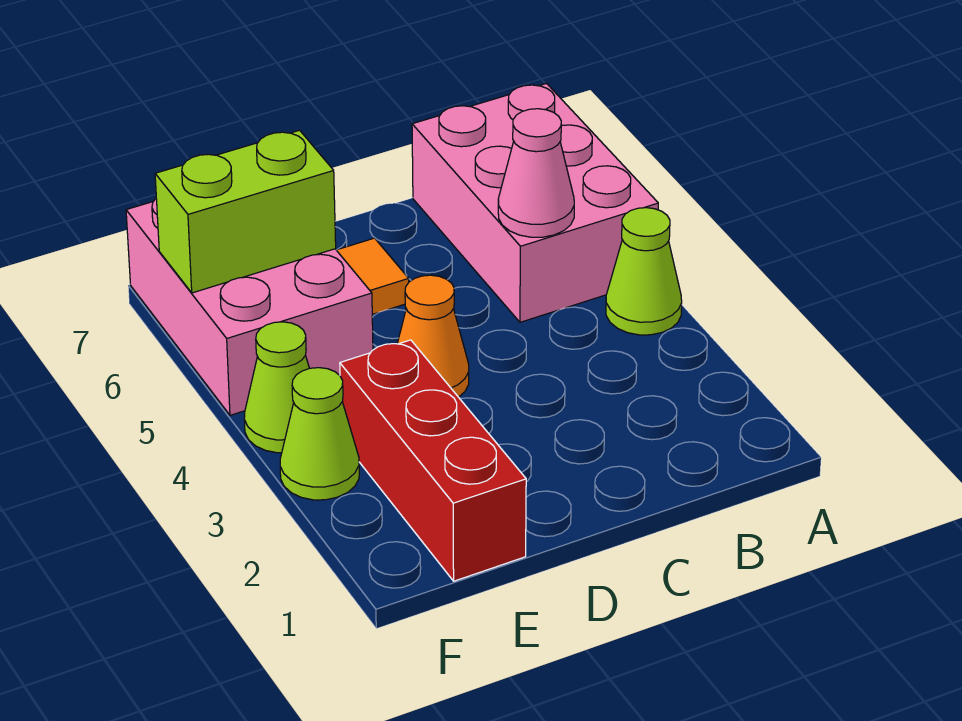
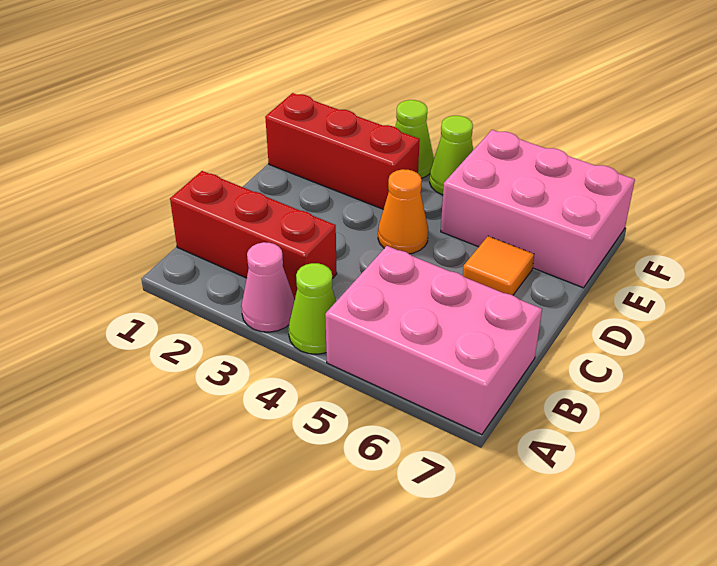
none -> red 1x3 brick [170,171,337,299]
pink 1x1 cone [498,109,574,237] -> pink 1x1 cone moved to [241,242,295,332]
lime 1x2 brick [155,130,336,293] -> none

